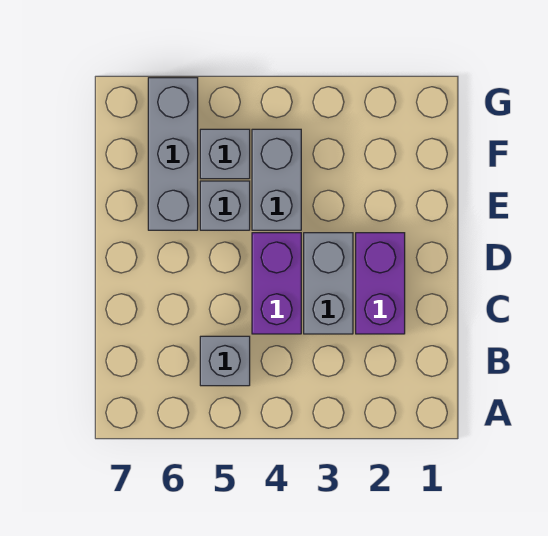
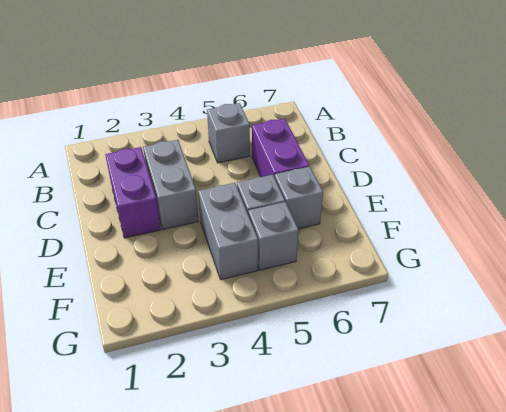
purple 1x2 brick [252,233,301,334] -> purple 1x2 brick moved to [252,118,309,178]
grey 1x3 brick [148,78,198,230] -> grey 1x1 brick [275,167,323,229]

